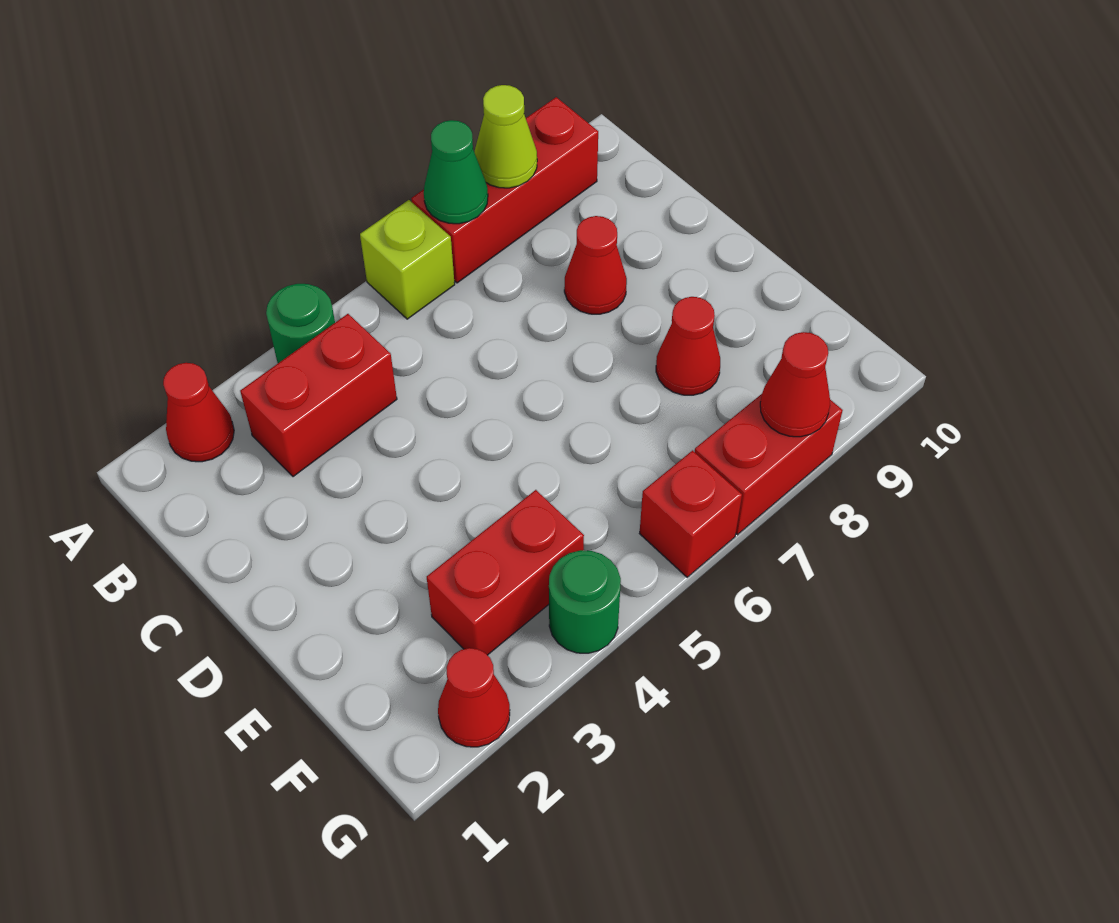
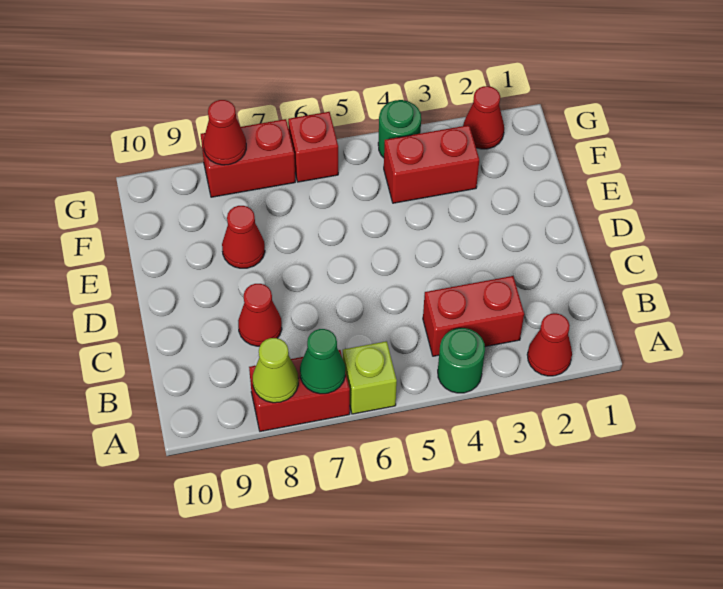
red 1x3 brick [411,97,598,283] -> red 1x2 brick [249,350,350,431]

